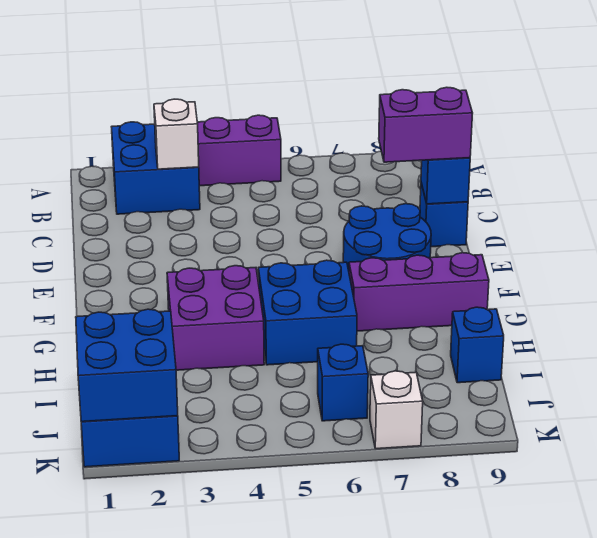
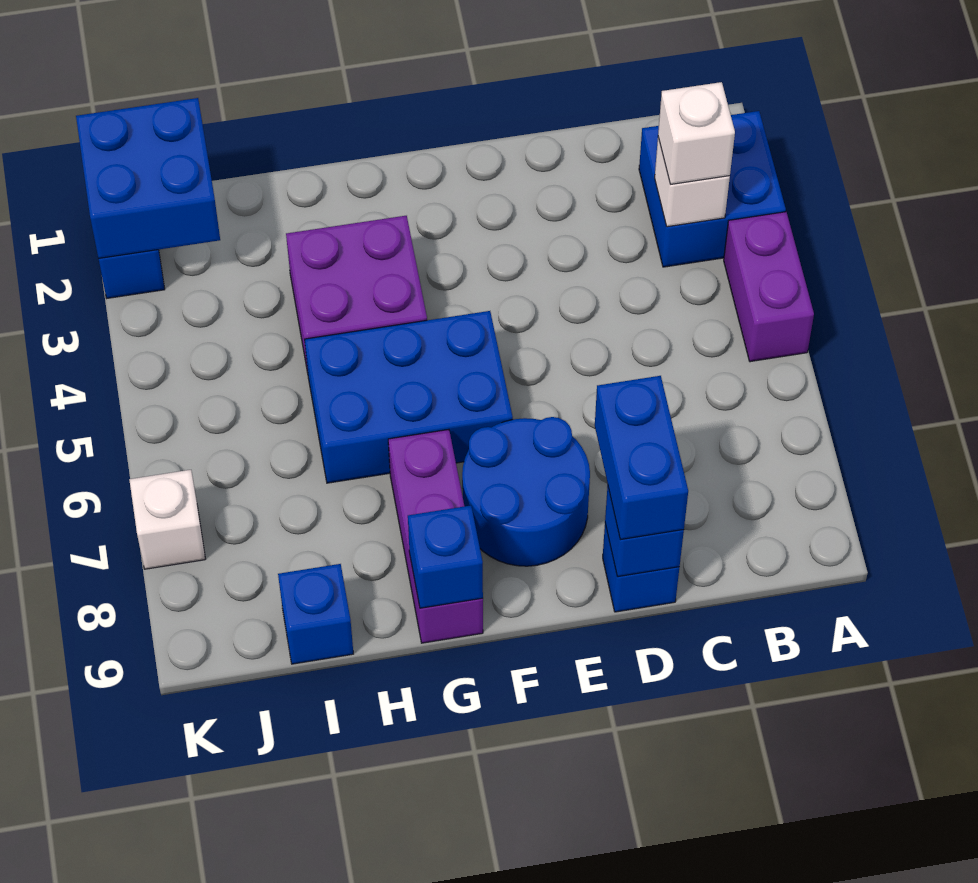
none -> white 1x1 brick [658,82,735,184]
purple 1x2 brick [379,87,473,162] -> blue 1x2 brick [595,376,688,540]
blue 2x2 brick [258,260,357,365] -> blue 2x3 brick [305,311,513,483]
blue 1x1 brick [318,344,368,421] -> blue 1x1 brick moved to [408,506,483,608]

